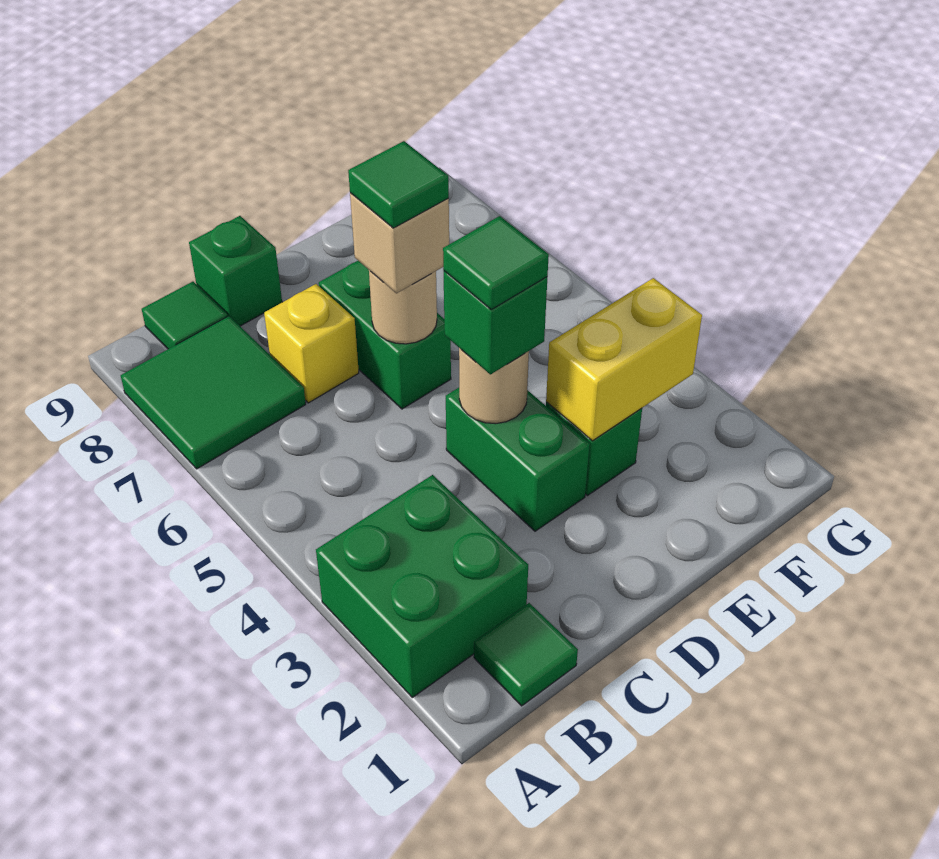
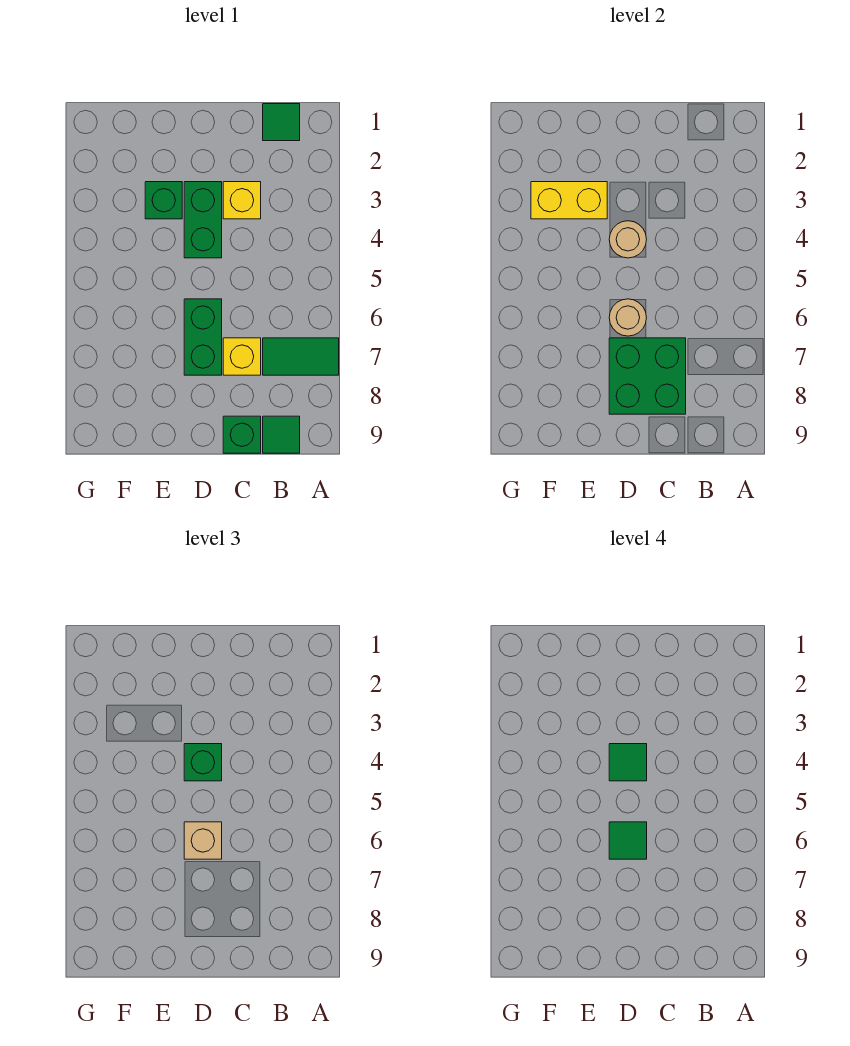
green 2x2 brick [316,475,528,698] -> green 2x2 brick moved to [609,338,686,414]
green 2x2 tile [121,316,306,469] -> green 1x2 tile [263,338,339,375]
none -> yellow 1x1 brick [223,182,261,219]

